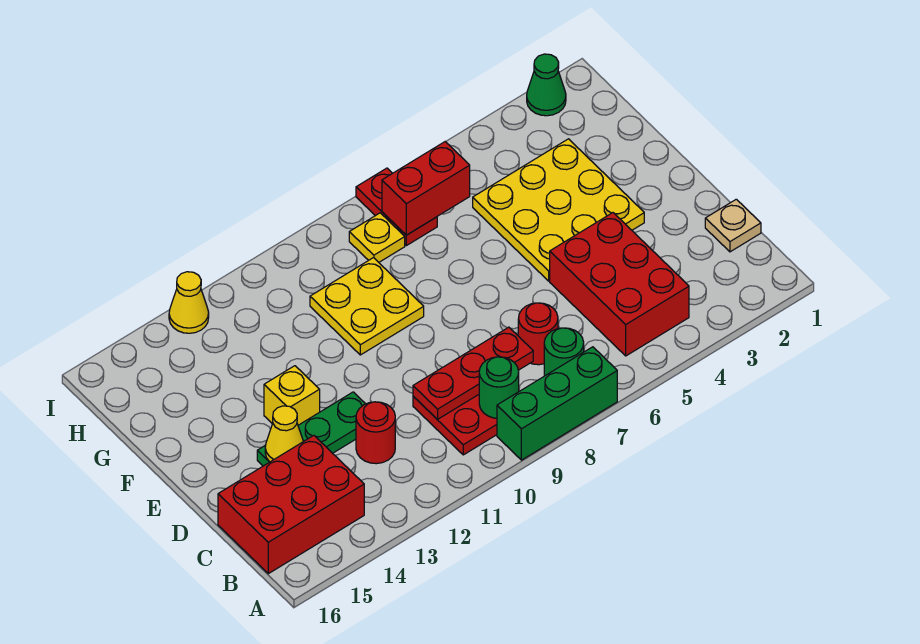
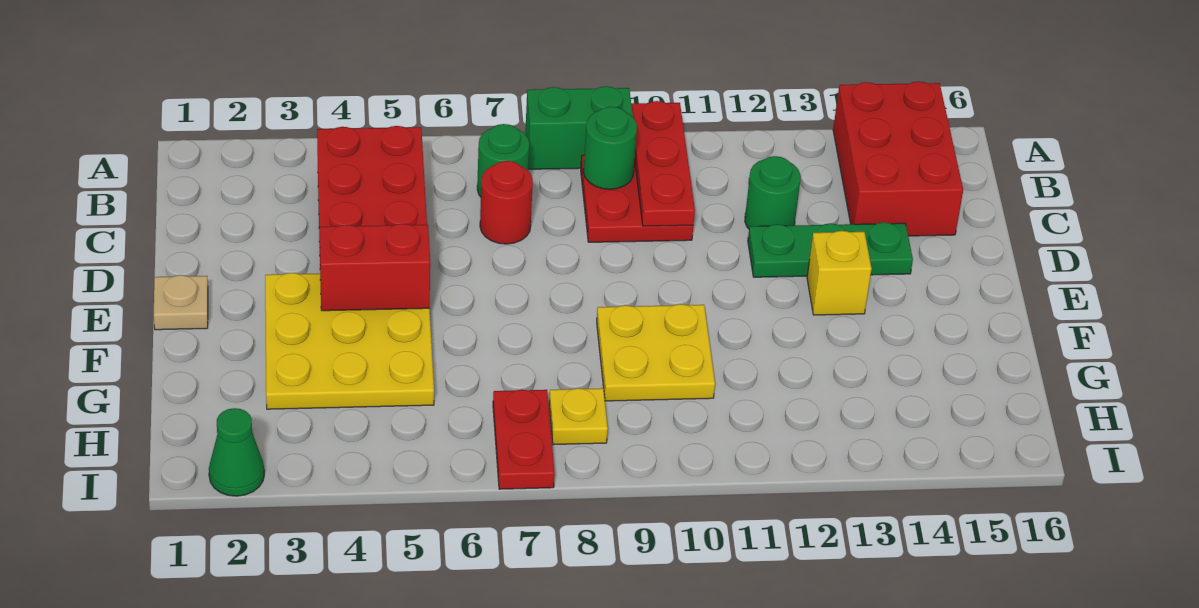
green 1x3 brick [497,347,617,460] -> green 1x2 brick [525,86,633,169]
red 2x3 brick [218,436,364,574] -> red 2x3 brick turned to [833,81,963,236]
tan 1x1 plate [705,199,761,252] -> tan 1x1 plate moved to [154,275,208,330]
red 1x3 plate [413,327,533,419] -> red 1x3 plate turned to [631,101,695,226]
red 1x1 round brick [356,402,395,464] -> green 1x1 round brick [745,156,801,229]
yellow 1x1 cone [265,406,303,462] -> none
red 1x2 brick [382,142,470,235] -> red 1x2 brick moved to [319,224,430,311]
yellow 1x1 cone [169,272,209,333] -> none

